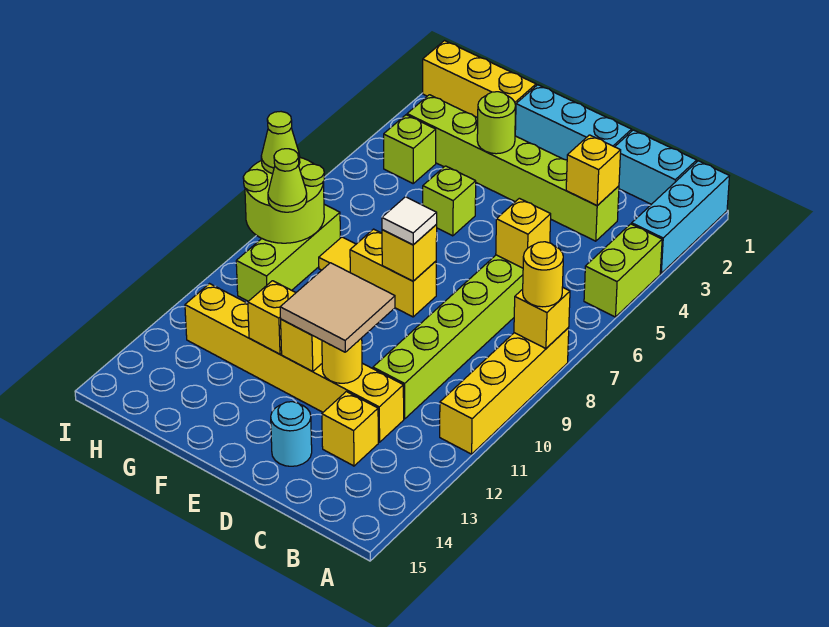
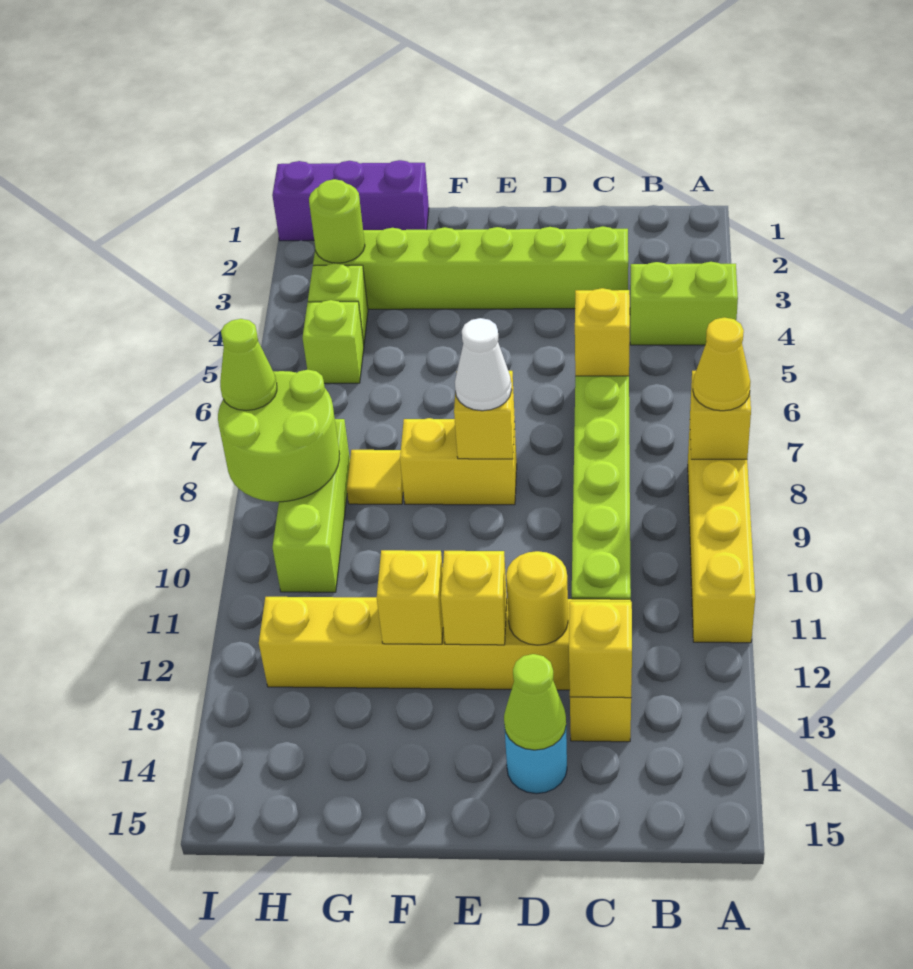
cyan 1x3 brick [632,161,729,273] -> none
lime 1x2 brick [584,224,662,317] -> lime 1x2 brick turned to [630,262,738,345]
yellow 1x1 round brick [523,242,563,307] -> yellow 1x1 cone [693,317,750,411]
cyan 1x2 brick [615,130,697,204] -> none
yellow 1x1 brick [566,135,621,205] -> yellow 1x1 brick moved to [569,601,632,698]
cyan 1x3 brick [515,85,632,160] -> none
tan 2x2 tile [280,263,395,352] -> none
white 1x1 tile [382,197,437,245] -> white 1x1 cone [455,318,512,411]
lime 1x1 round brick [477,92,516,154] -> lime 1x1 round brick moved to [309,179,365,263]
lime 1x1 brick [423,166,476,236] -> lime 1x1 brick moved to [303,300,364,383]
yellow 1x3 brick [423,41,536,130] -> purple 1x3 brick [272,160,429,241]
lime 1x1 cone [268,149,307,212] -> lime 1x1 cone moved to [504,654,566,750]

